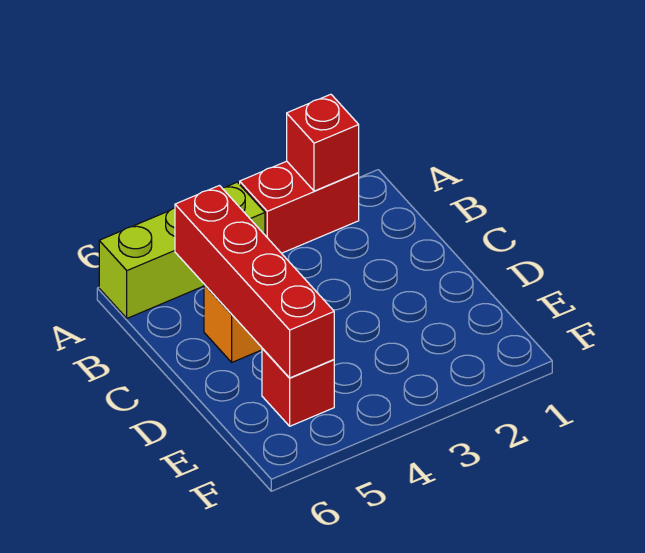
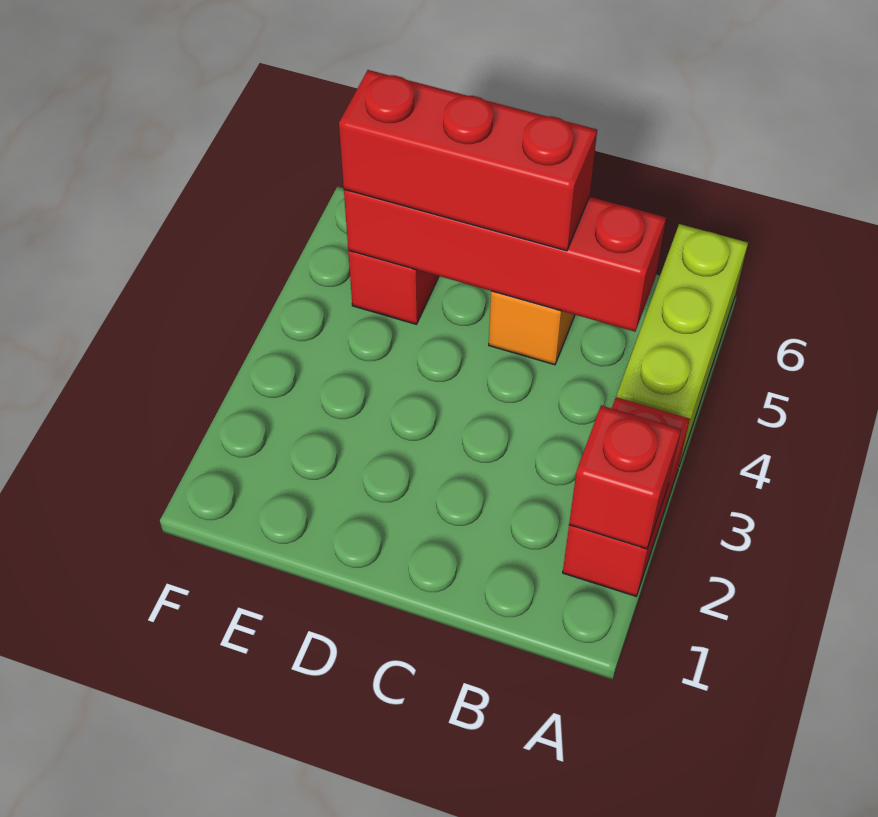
none -> red 1x3 brick [339,70,597,251]

